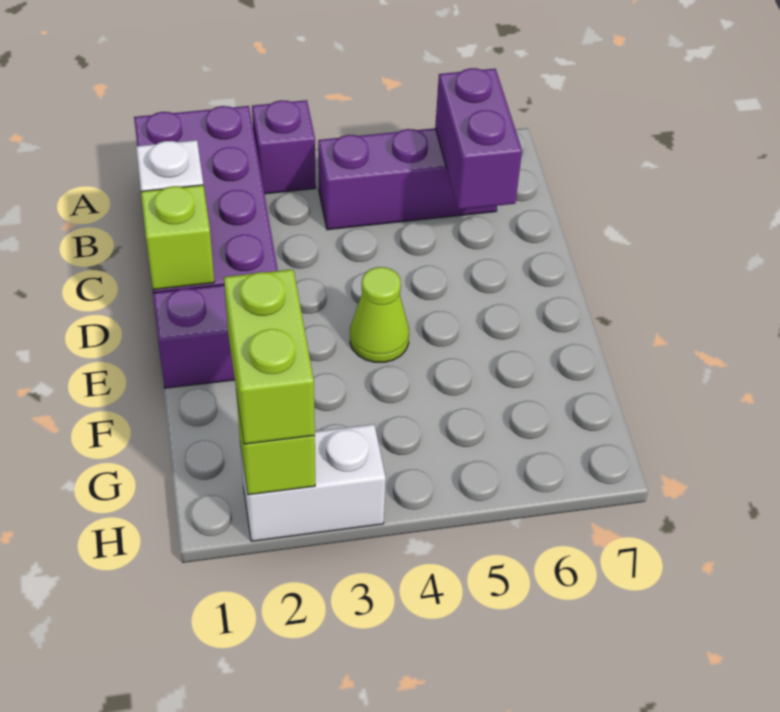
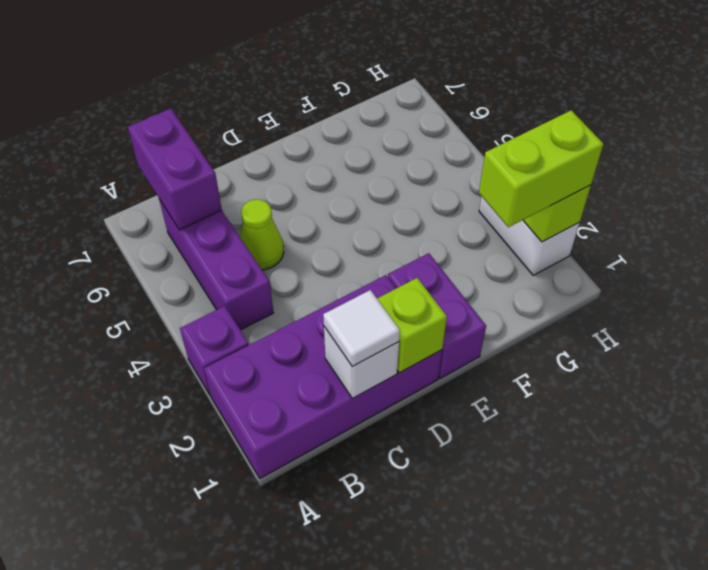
purple 1x2 brick [435,68,522,210] -> purple 1x2 brick turned to [128,109,222,230]
none -> white 1x1 tile [323,290,400,366]
lime 1x1 cone [350,267,409,362] -> lime 1x1 cone moved to [240,199,284,270]

